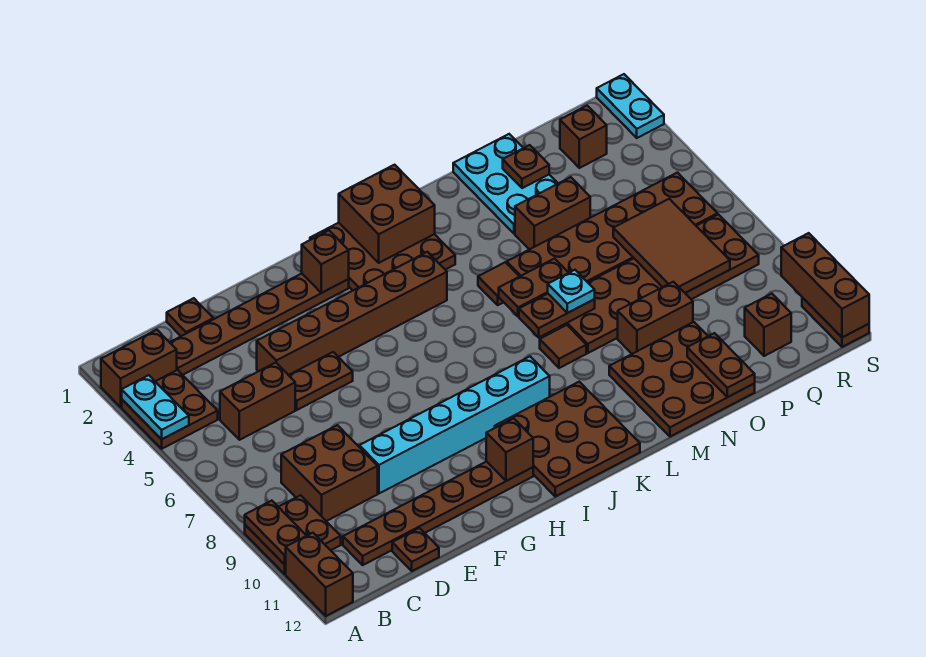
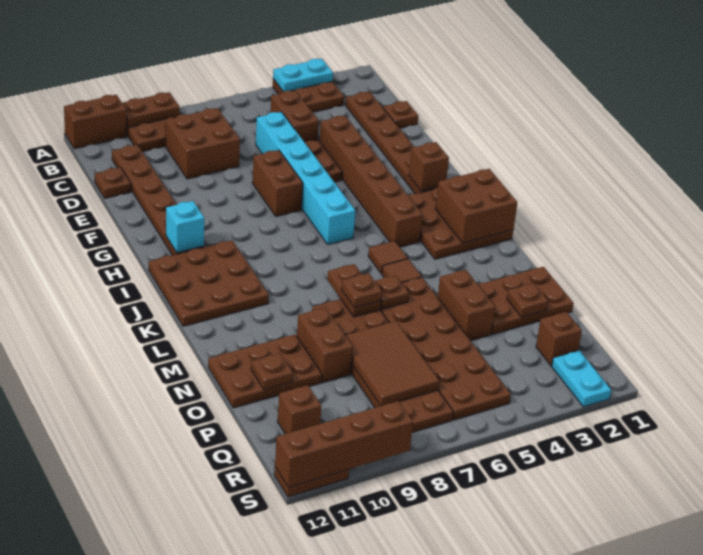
brown 1x2 brick [101,330,177,407] -> brown 1x2 brick moved to [252,150,303,216]
cyan 1x6 brick [359,357,550,493] -> cyan 1x6 brick moved to [256,112,355,245]
brown 1x1 brick [486,418,533,481] -> cyan 1x1 brick [166,201,204,253]
brown 1x2 plate [499,259,568,317] -> brown 1x1 plate [375,275,409,309]
brown 1x1 tile [540,325,586,368] -> brown 1x1 tile moved to [368,241,408,274]
cyan 1x1 plate [548,270,595,313] -> brown 1x1 plate [341,273,382,308]
brown 3x3 plate [609,322,755,437] -> brown 2x3 plate [208,335,322,408]
cyan 2x3 plate [453,134,558,234] -> brown 2x3 plate [478,267,574,334]
brown 1x2 plate [687,333,755,397] -> brown 1x1 plate [251,353,293,390]
brown 2x3 tile [613,199,730,293] -> brown 2x3 tile turned to [345,321,439,406]
cyan 1x2 plate [597,74,664,138] -> cyan 1x2 plate turned to [552,350,611,407]
brown 1x3 brick [781,233,869,337] -> brown 1x4 brick [275,401,413,487]

